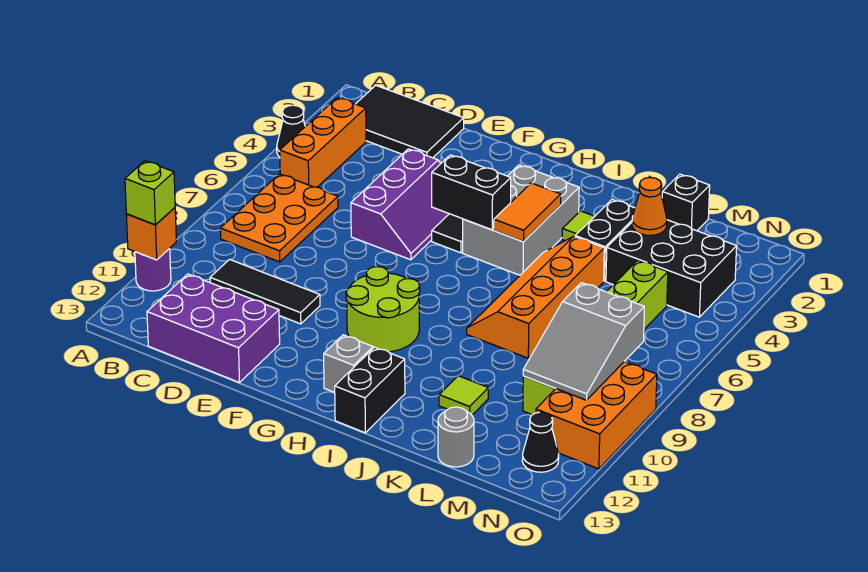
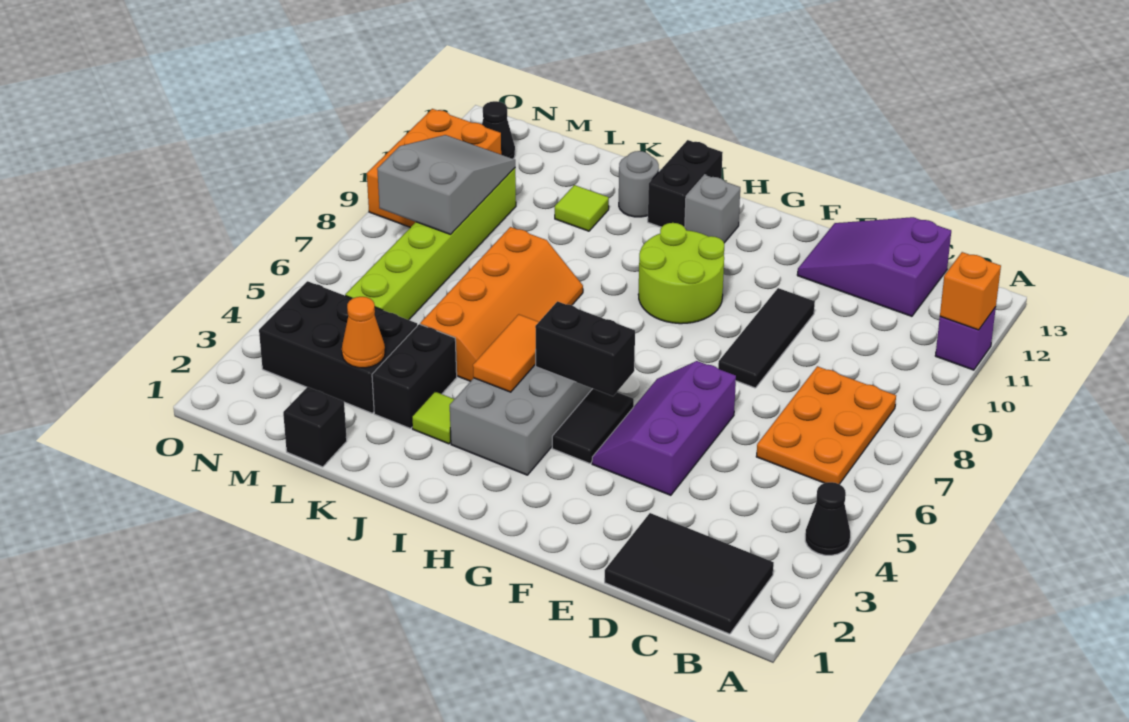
purple 1x1 round brick [135,249,171,291] -> purple 1x1 brick [935,307,996,370]
lime 1x1 brick [125,161,175,225] -> none
orange 1x3 brick [280,98,366,187] -> none
black 1x3 tile [210,259,320,324] -> black 1x3 tile turned to [718,288,815,388]
purple 2x3 brick [147,274,280,383] -> purple 2x3 slope [797,217,951,316]
grey 1x1 round brick [438,407,474,467] -> grey 1x1 round brick moved to [619,151,659,217]

